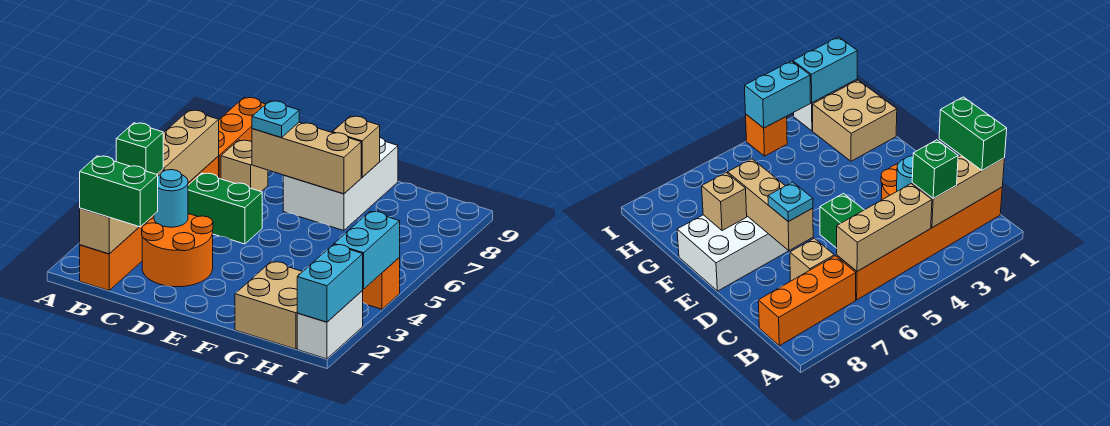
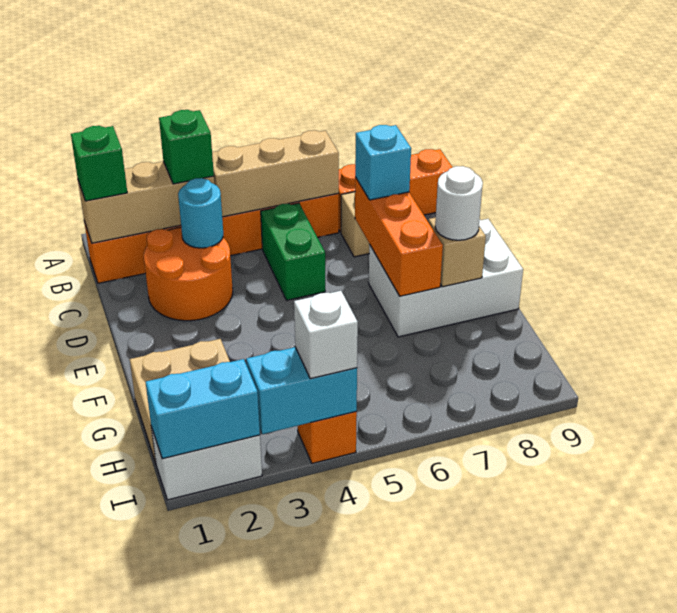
green 1x2 brick [80,156,158,227] -> green 1x1 brick [71,126,127,201]
tan 1x3 brick [252,122,361,194] -> orange 1x3 brick [355,177,443,296]
cyan 1x1 plate [252,101,299,138] -> cyan 1x1 brick [355,125,411,200]
none -> white 1x1 round brick [435,166,483,240]
none -> white 1x1 brick [294,291,358,379]

